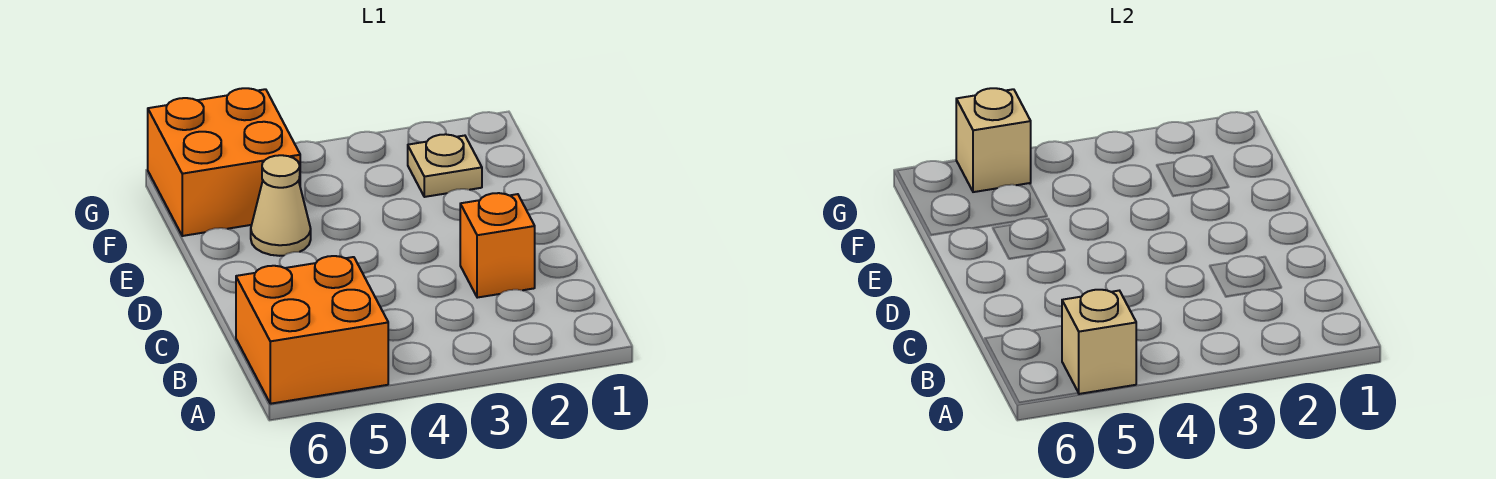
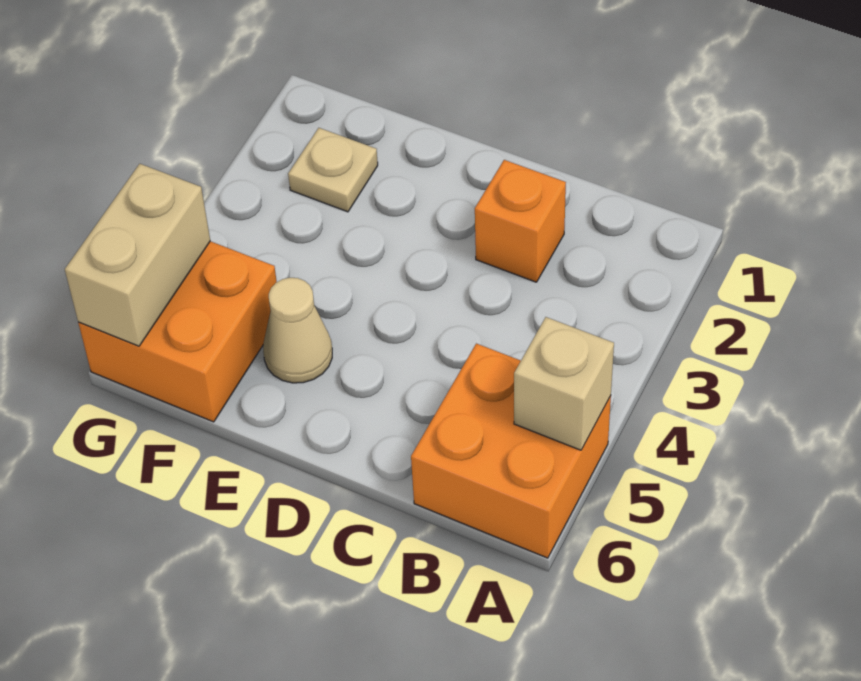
tan 1x1 brick [956,88,1031,192] -> tan 1x2 brick [65,164,210,346]

